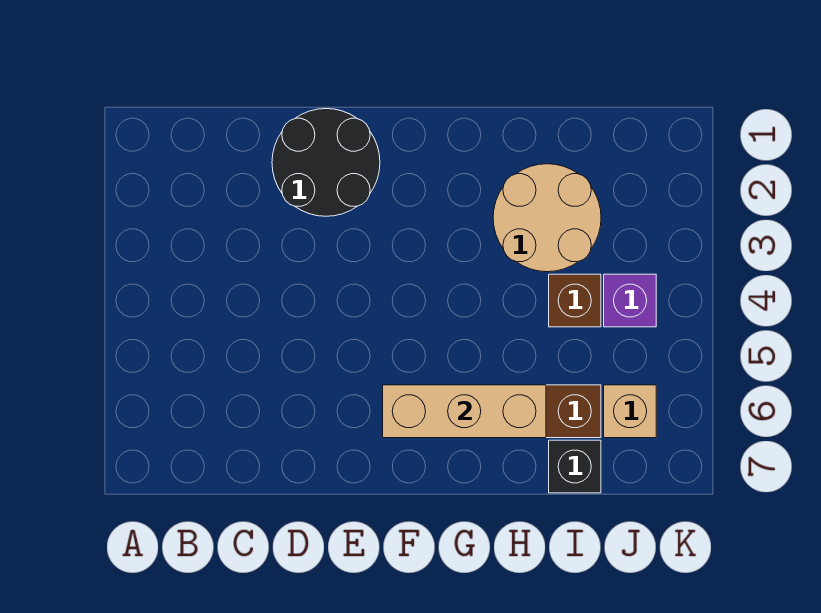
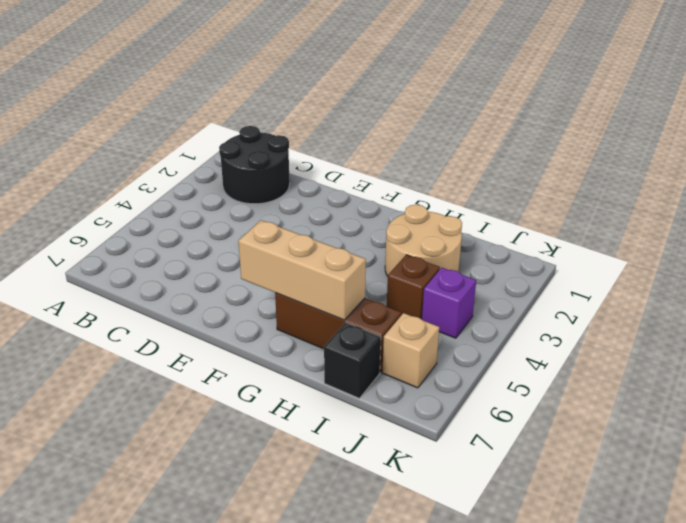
black 2x2 round brick [272,109,380,216] -> black 2x2 round brick moved to [219,126,290,204]

